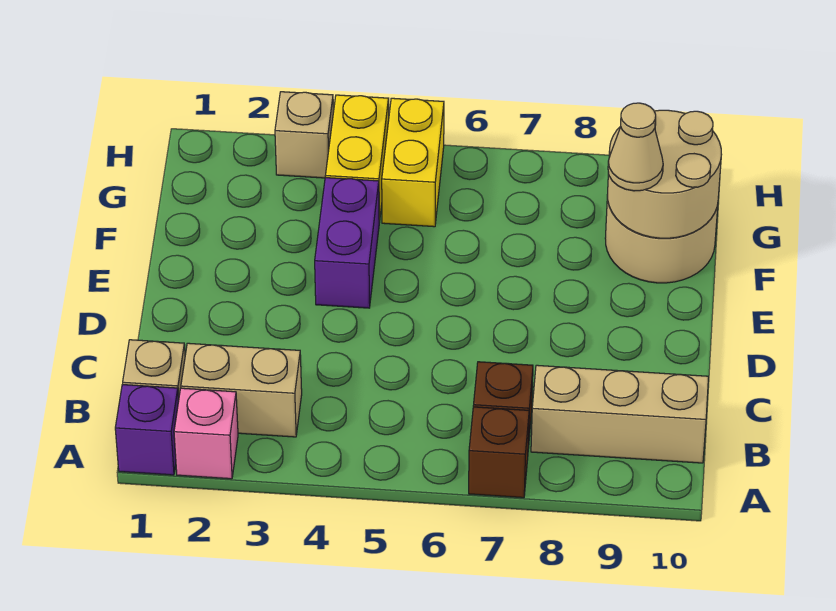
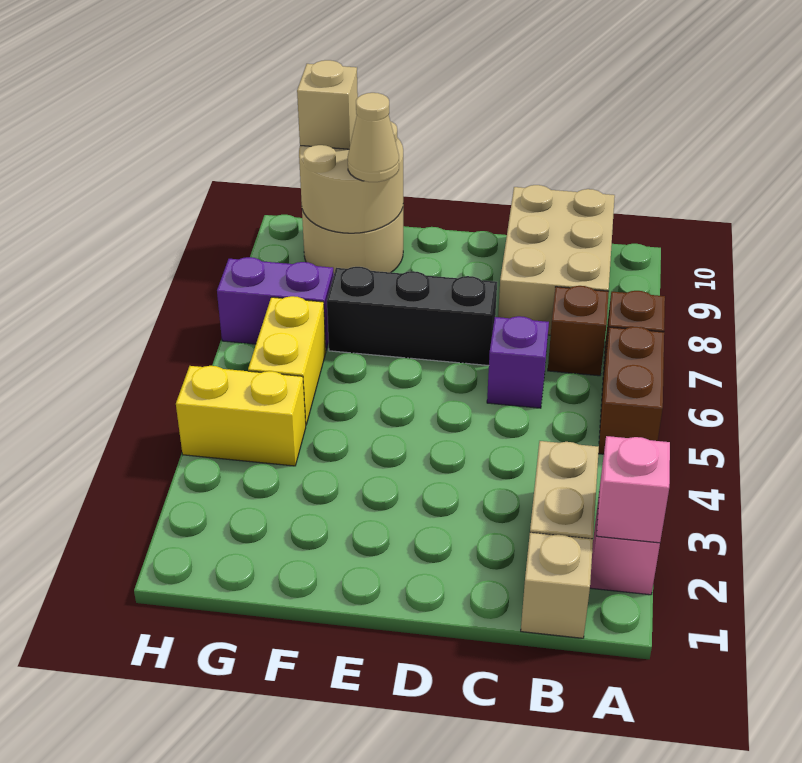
purple 1x1 brick [115,385,179,475] -> purple 1x1 brick moved to [487,316,549,408]
none -> pink 1x1 brick [597,436,670,543]
none -> brown 1x2 brick [598,327,664,454]
tan 1x3 brick [531,365,709,463] -> tan 2x3 brick [498,185,615,335]
none -> black 1x3 brick [327,267,497,366]
purple 1x2 brick [315,178,379,308] -> purple 1x2 brick moved to [217,257,334,350]
yellow 1x2 brick [382,98,444,227] -> yellow 1x2 brick turned to [248,296,326,424]
tan 1x1 brick [275,92,333,178] -> tan 1x1 brick moved to [297,60,358,149]

